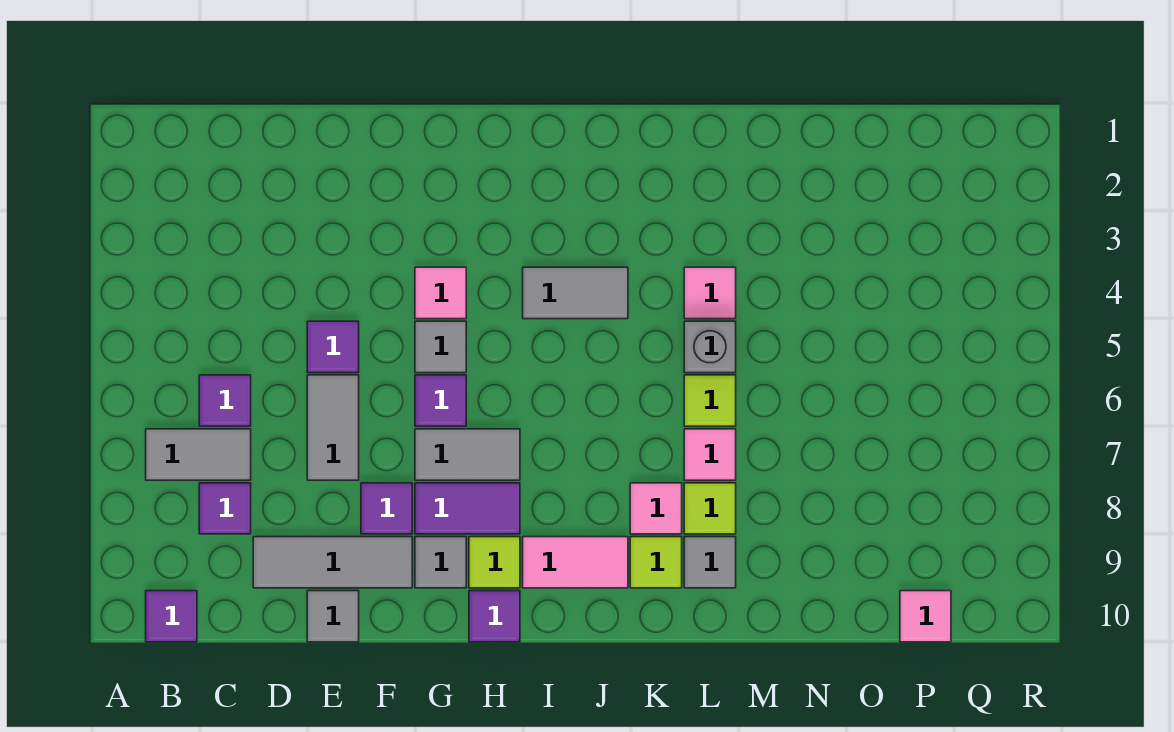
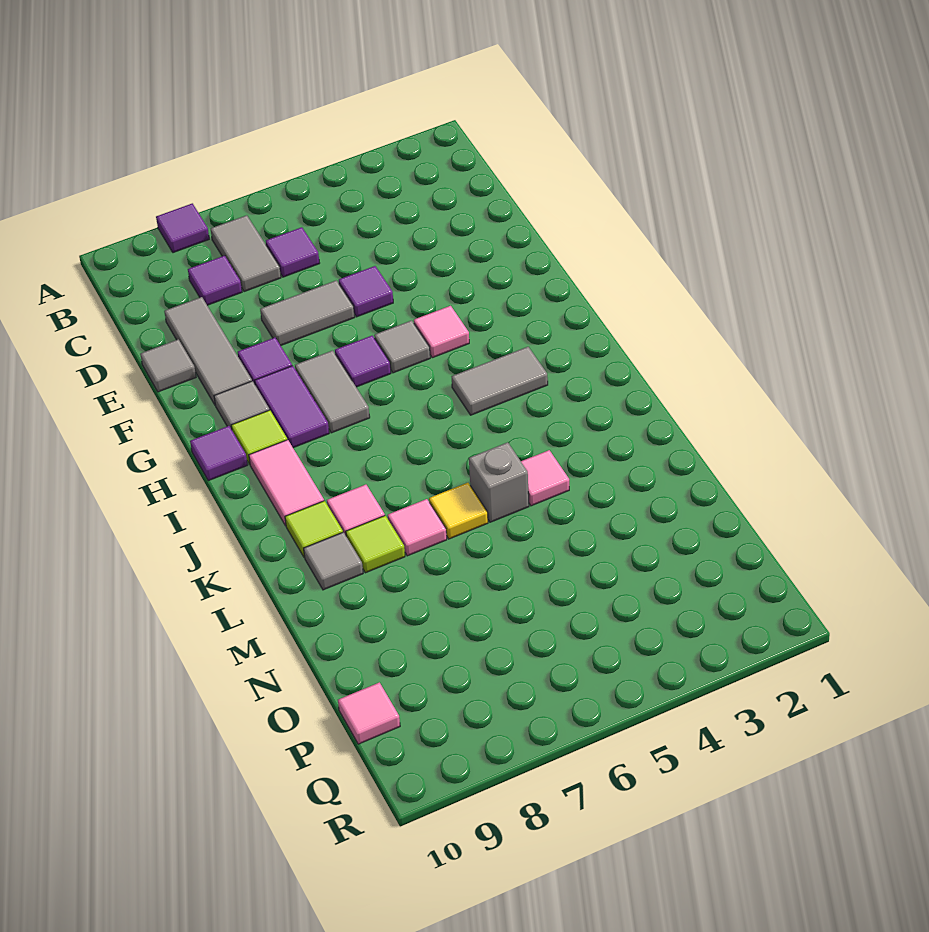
purple 1x1 tile [146,591,197,642] -> purple 1x1 tile moved to [156,203,209,253]
grey 1x2 tile [523,267,628,319] -> grey 1x2 tile turned to [452,347,548,415]
lime 1x1 tile [684,375,736,426] -> yellow 1x1 tile [429,483,488,539]

